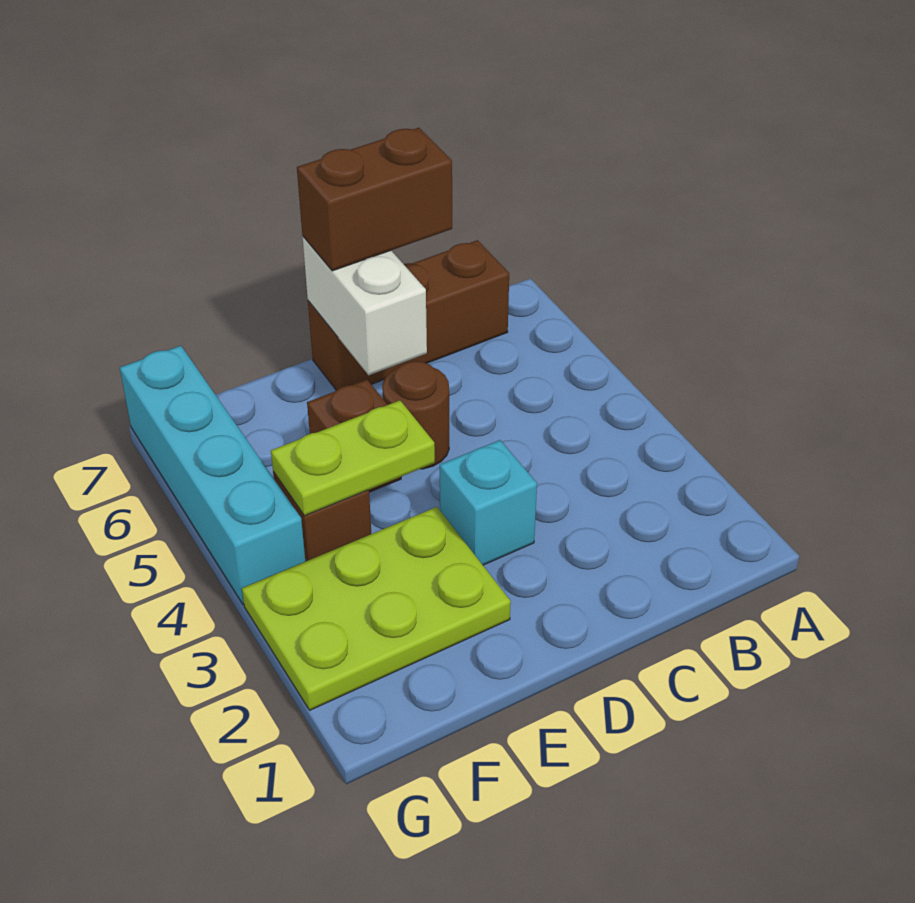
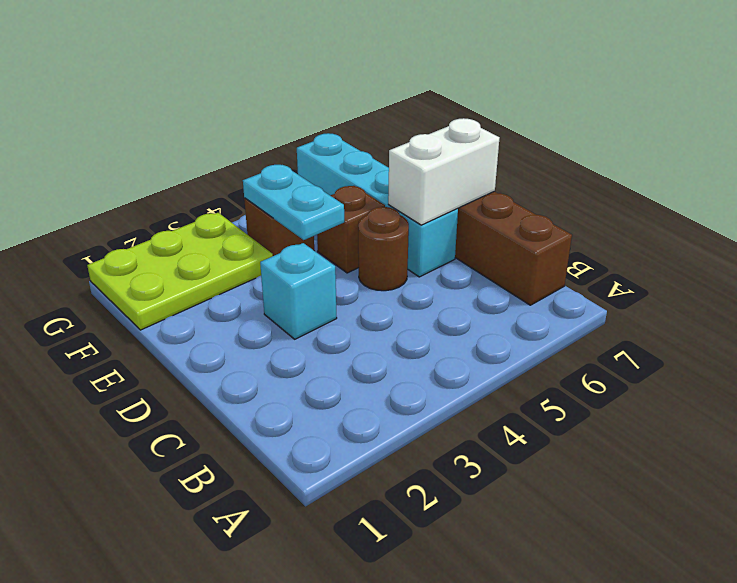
brown 1x2 brick [297,128,452,271] -> none
lime 2x3 plate [242,507,511,710] -> lime 2x3 plate turned to [87,213,273,330]
lime 1x2 plate [271,400,435,516] -> cyan 1x2 plate [243,165,344,240]
cyan 1x4 brick [120,346,305,605] -> cyan 1x4 brick turned to [297,133,458,277]

